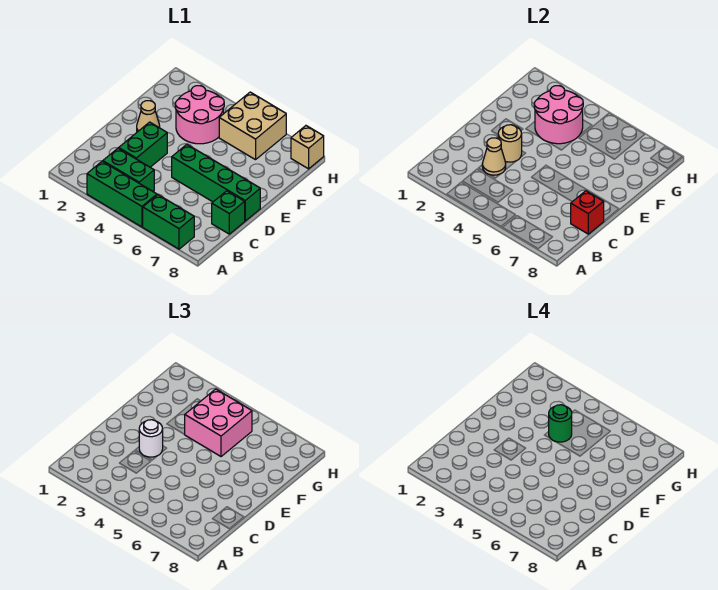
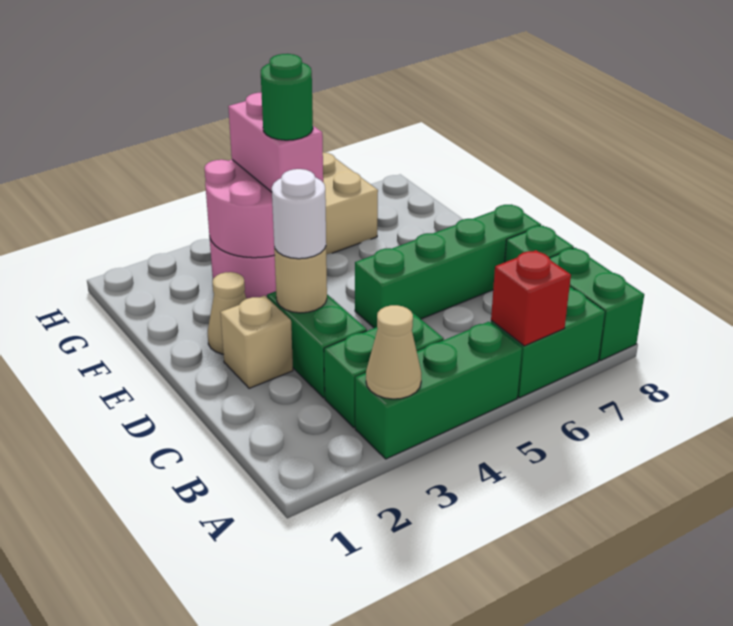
none -> green 1x2 brick [550,248,644,361]
tan 1x1 cone [482,138,506,175] -> tan 1x1 cone moved to [366,305,421,399]
red 1x1 brick [571,191,604,234] -> red 1x1 brick moved to [491,250,571,346]
pink 2x2 brick [184,389,252,457] -> pink 1x2 brick [228,93,323,192]
tan 1x1 brick [291,126,324,169] -> tan 1x1 brick moved to [220,295,293,388]

